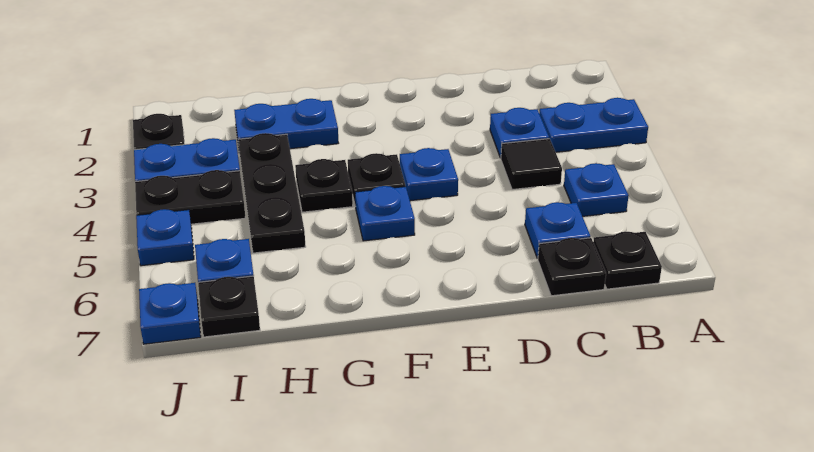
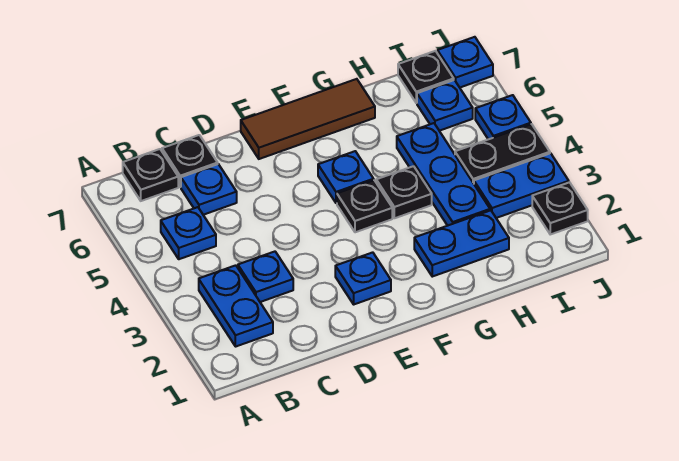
blue 1x2 plate [539,98,648,152] -> blue 1x2 plate turned to [199,265,273,347]
black 1x1 tile [501,139,562,190] -> none
blue 1x1 plate [400,148,458,201] -> blue 1x1 plate moved to [335,252,391,304]
none -> brown 1x3 tile [241,79,375,159]
black 1x3 plate [238,133,306,253] -> blue 1x3 plate [397,123,490,226]

